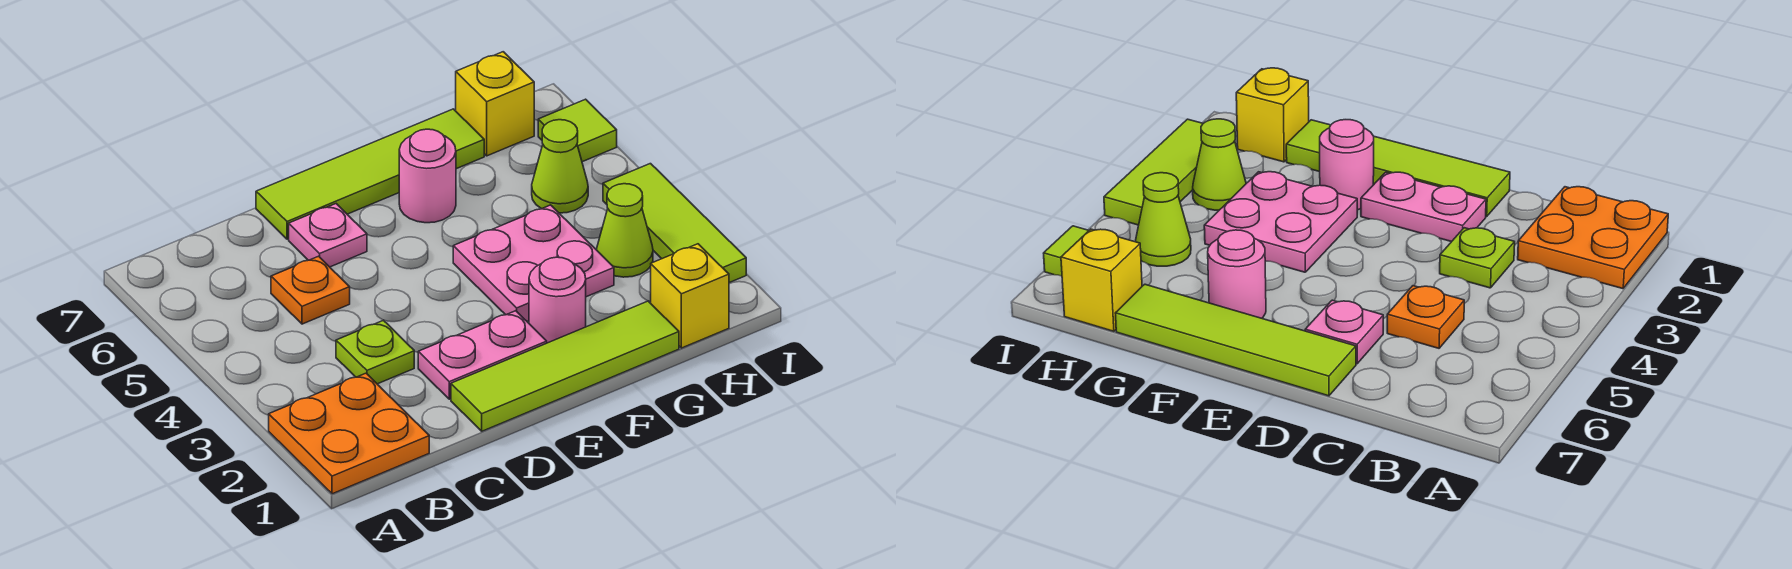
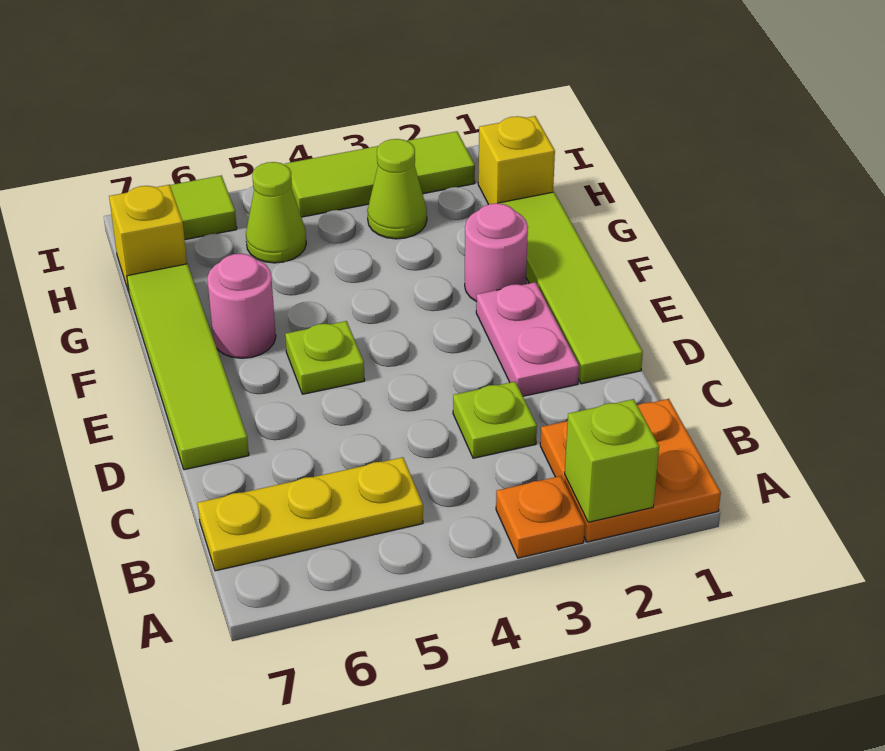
none -> lime 1x1 brick [565,399,659,522]
none -> yellow 1x3 plate [198,457,423,571]
orange 1x1 plate [271,256,350,324] -> orange 1x1 plate moved to [496,476,585,558]
pink 1x1 plate [289,204,367,267] -> none
none -> lime 1x1 plate [285,321,365,394]
pink 2x2 plate [453,205,614,321] -> none

